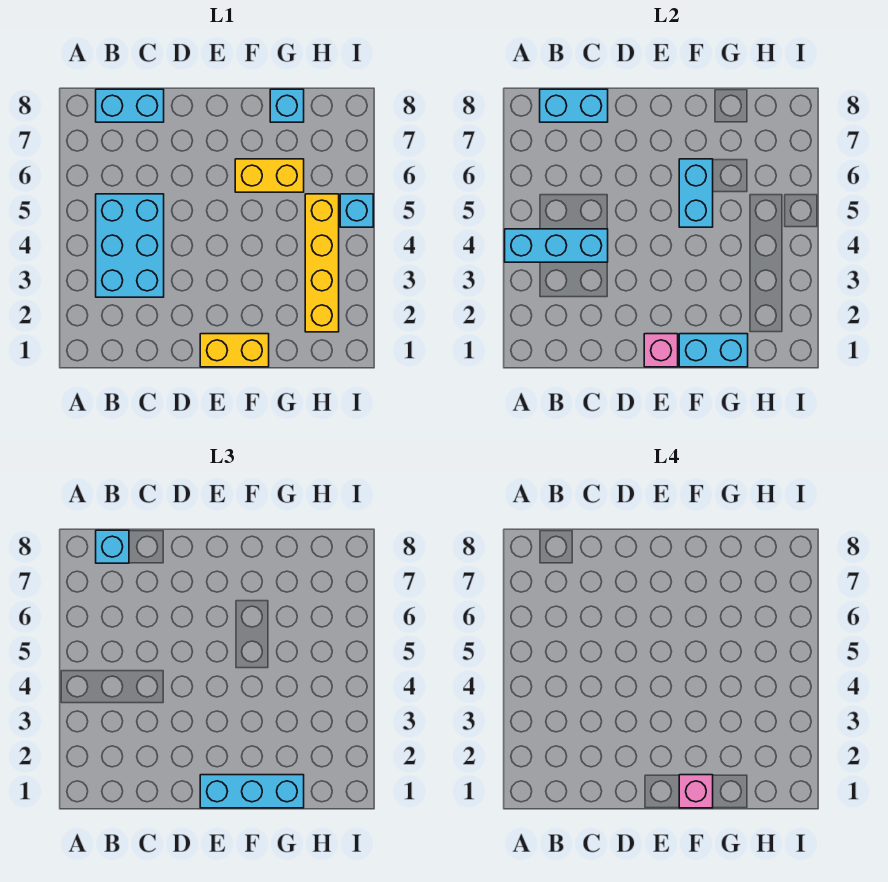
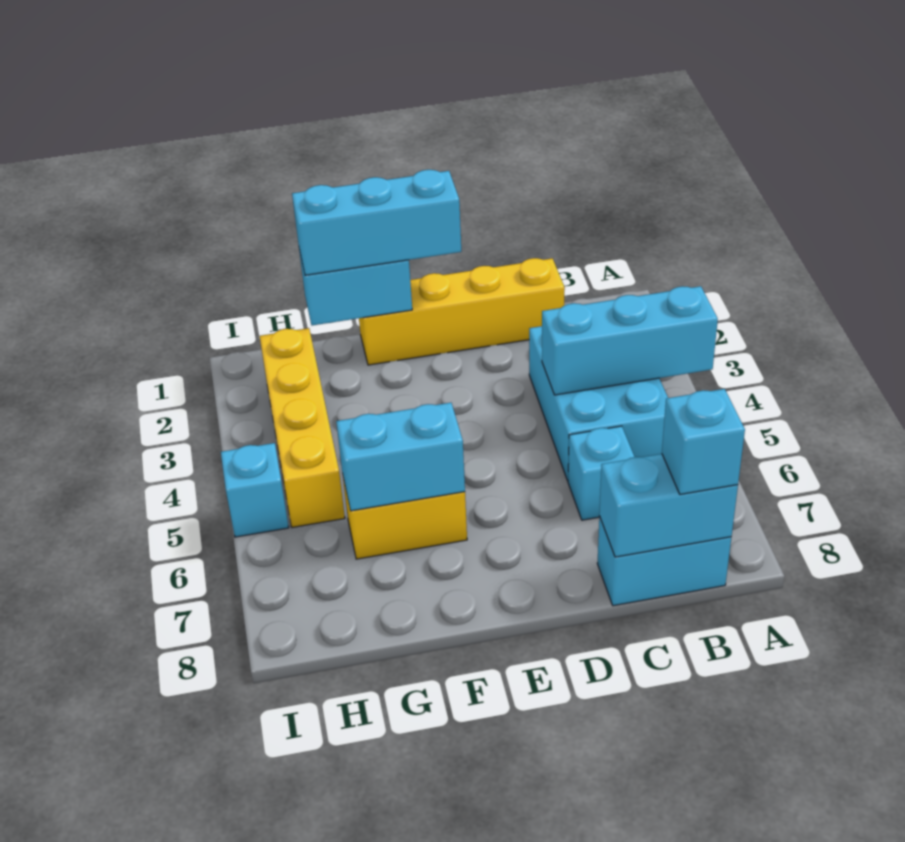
yellow 1x2 brick [200,334,269,367] -> yellow 1x4 brick [359,258,565,365]
pink 1x1 brick [644,334,678,367] -> none
pink 1x1 brick [679,775,713,808] -> none
cyan 1x2 brick [679,159,713,227] -> cyan 1x2 brick turned to [336,403,465,511]
cyan 1x1 brick [270,89,304,122] -> cyan 1x1 brick moved to [568,426,634,520]

